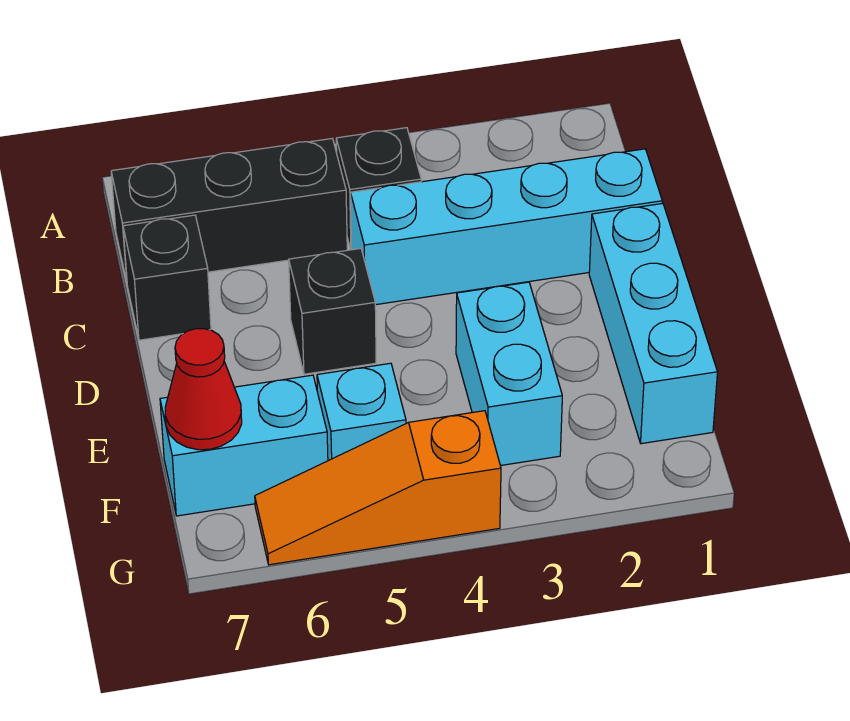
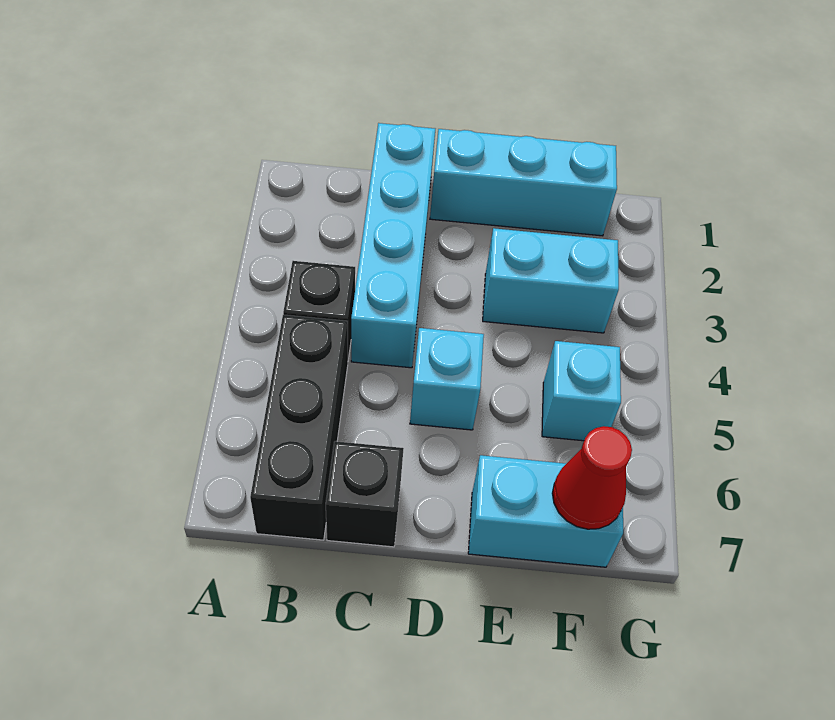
black 1x1 brick [289,248,376,374] -> cyan 1x1 brick [410,328,484,430]
cyan 1x2 brick [160,375,328,516] -> cyan 1x2 brick turned to [468,455,623,567]
orange 1x3 slope [255,411,501,565] -> none

